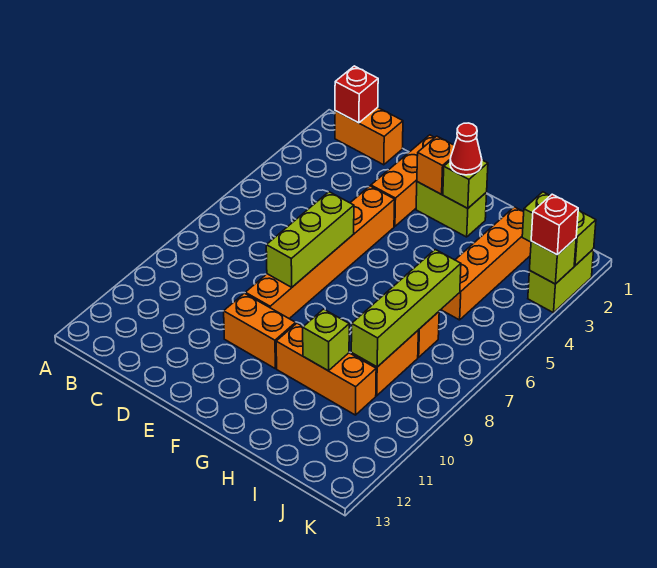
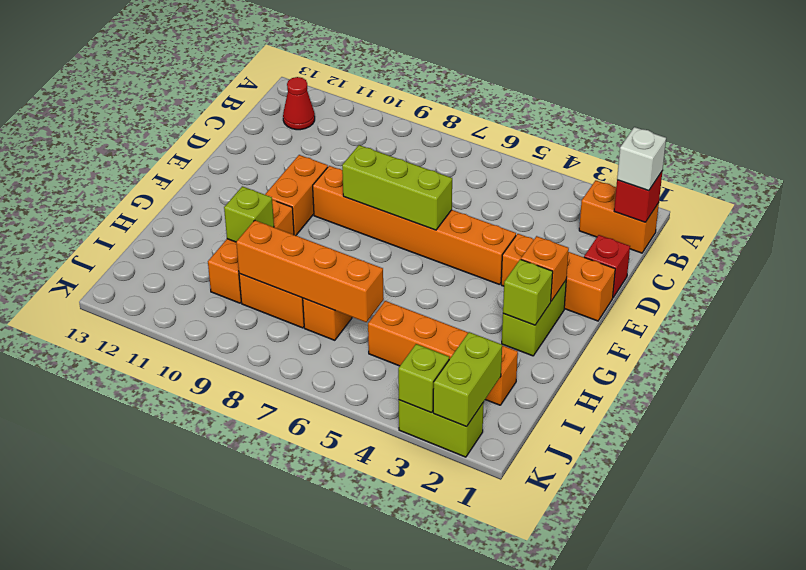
orange 1x2 brick [335,107,403,165] -> orange 1x2 brick turned to [579,180,659,253]
none -> white 1x1 brick [617,127,666,191]
red 1x1 cone [450,123,482,175] -> red 1x1 cone moved to [283,77,315,130]
lime 1x4 brick [351,250,461,367] -> orange 1x4 brick [236,220,384,322]
red 1x1 brick [531,194,578,255] -> red 1x1 brick moved to [584,235,630,297]

